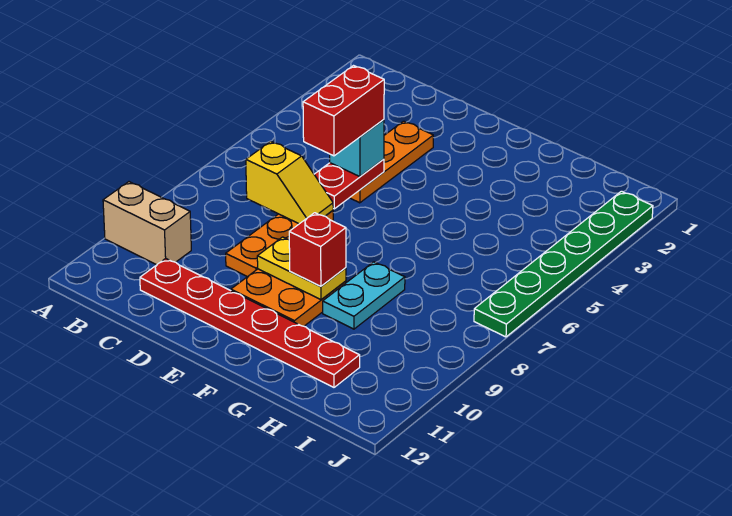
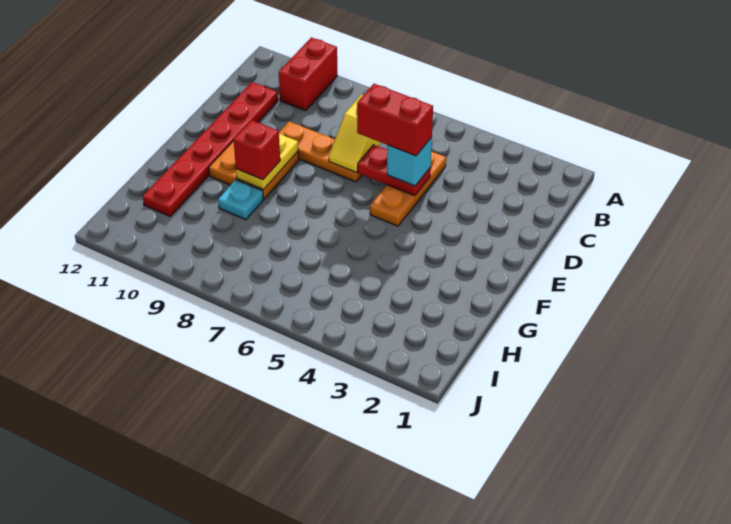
tan 1x2 brick [103,182,191,265] -> red 1x2 brick [279,37,337,110]
orange 1x3 plate [350,121,433,203] -> orange 1x3 plate turned to [370,151,446,226]
cyan 1x2 plate [323,262,405,329] -> cyan 1x1 plate [218,180,263,220]
green 1x6 plate [474,191,653,337] -> none

